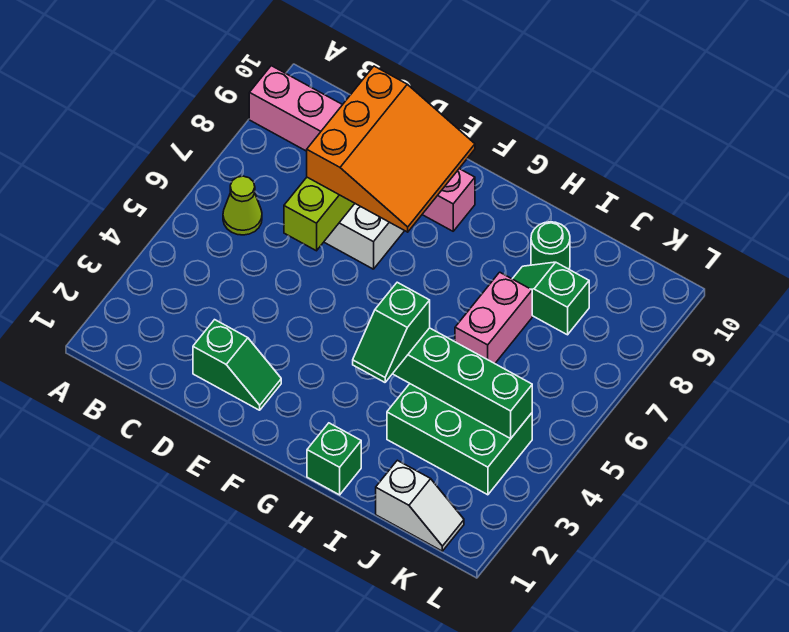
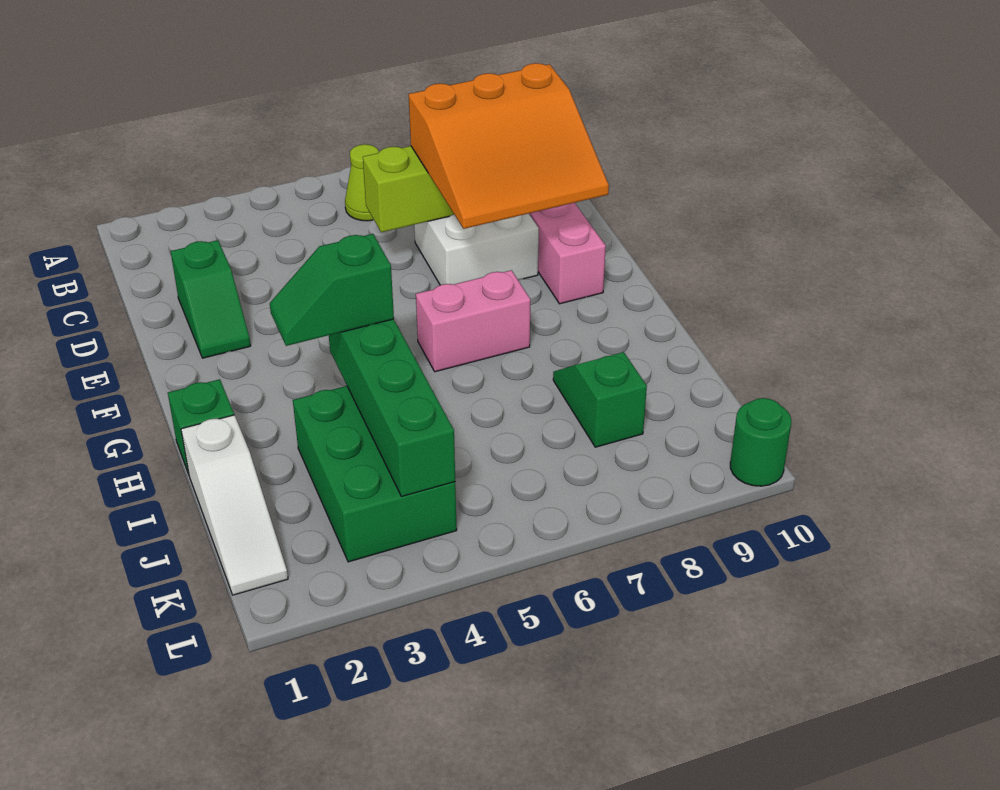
pink 1x2 brick [455,272,532,363] -> pink 1x2 brick moved to [416,270,530,372]
green 1x1 round brick [531,222,570,269] -> green 1x1 round brick moved to [730,398,791,486]
white 1x2 slope [376,460,464,551] -> white 1x3 slope [181,415,288,595]

